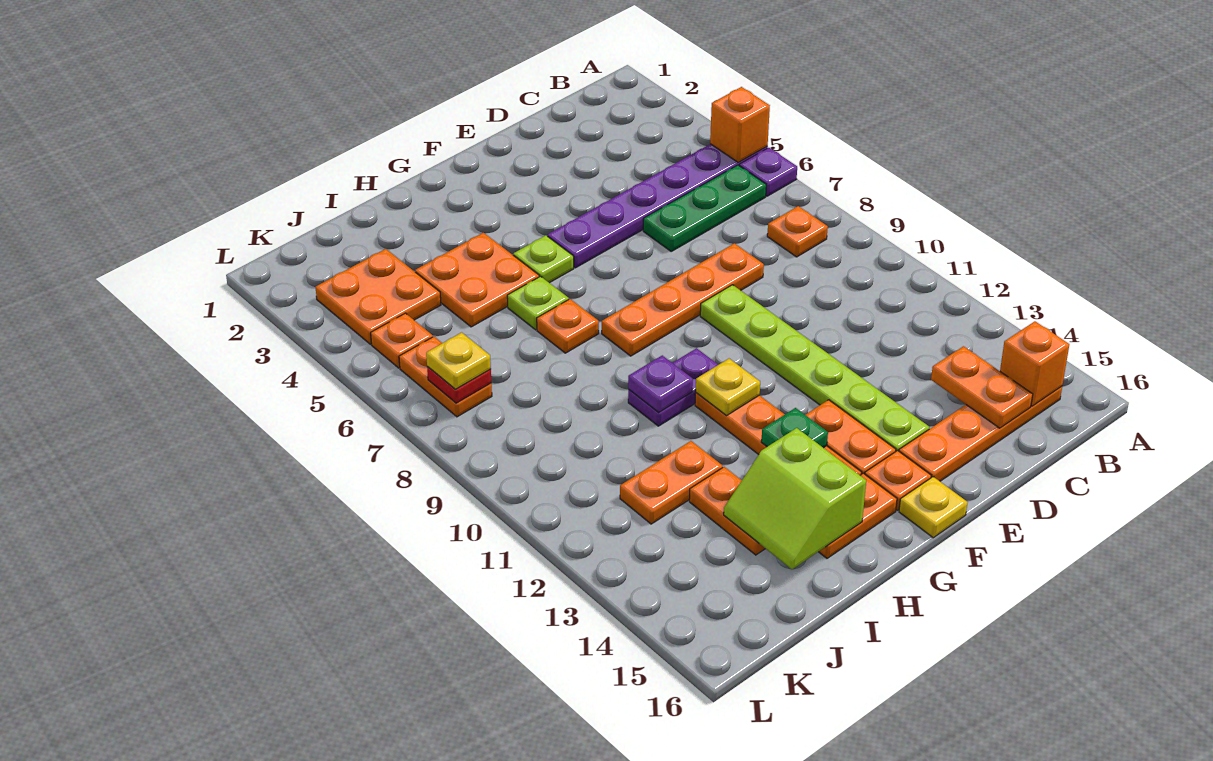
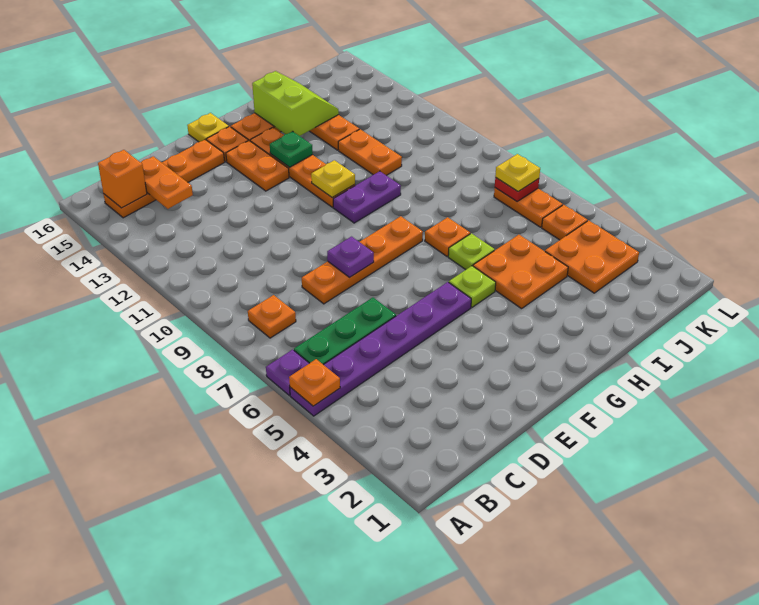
orange 1x1 brick [710,87,770,162] -> orange 1x1 plate [289,359,340,406]
lime 1x6 plate [700,285,929,451] -> none
purple 1x1 plate [628,355,693,413] -> purple 1x1 plate moved to [327,237,374,277]
orange 1x2 plate [620,441,723,524] -> orange 1x2 plate turned to [338,129,402,175]

